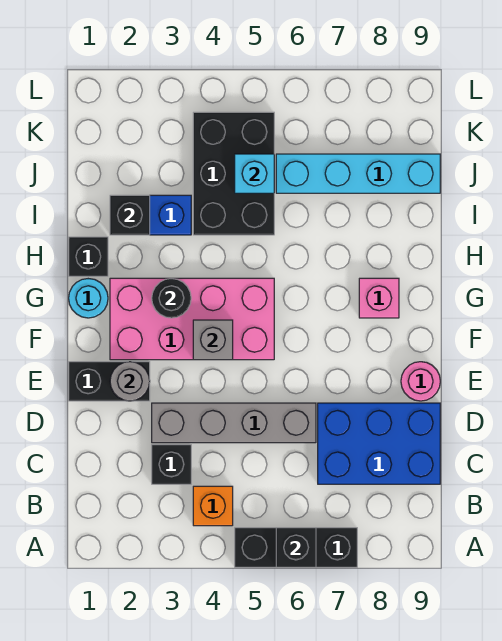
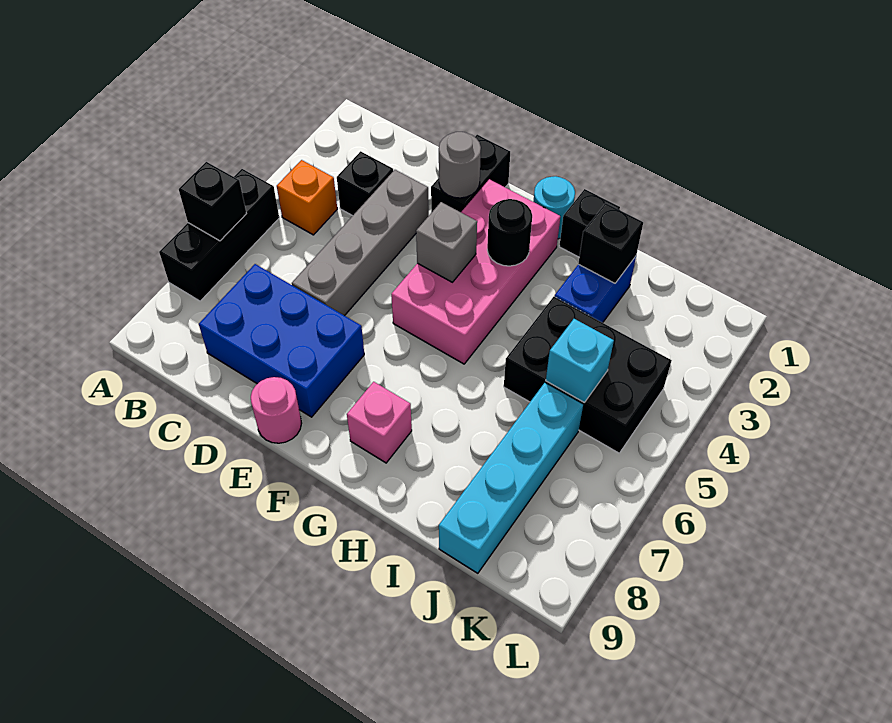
blue 2x3 brick [318,403,440,484] -> blue 2x3 brick turned to [199,264,364,417]

